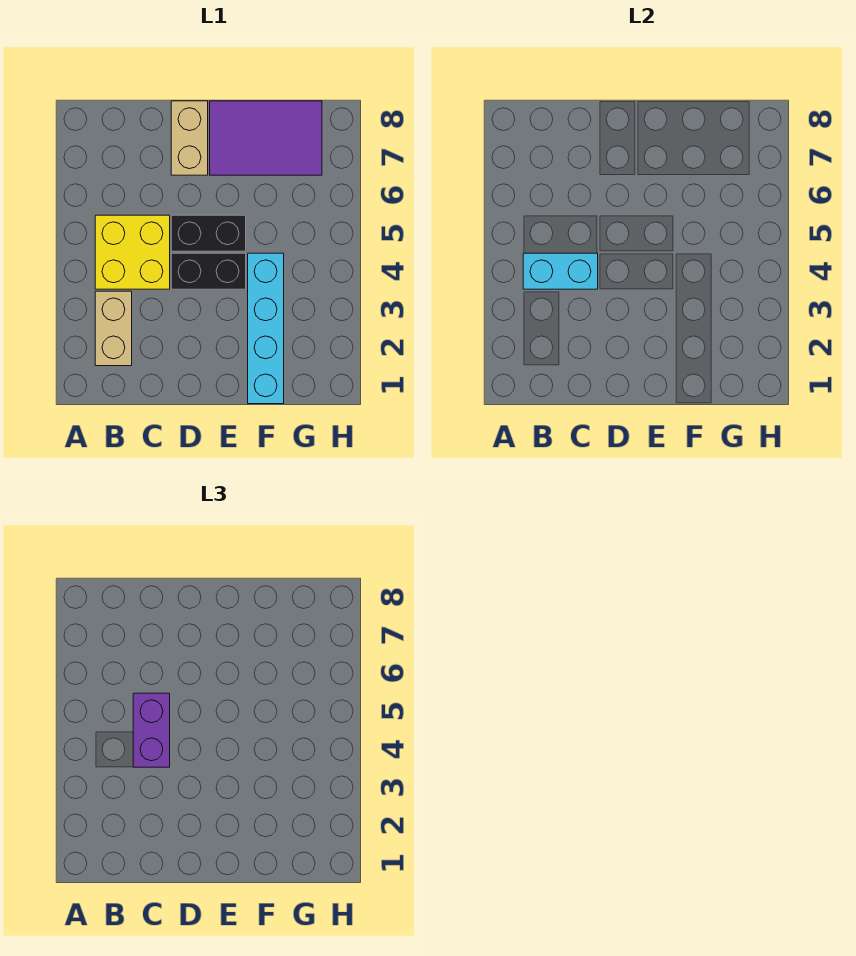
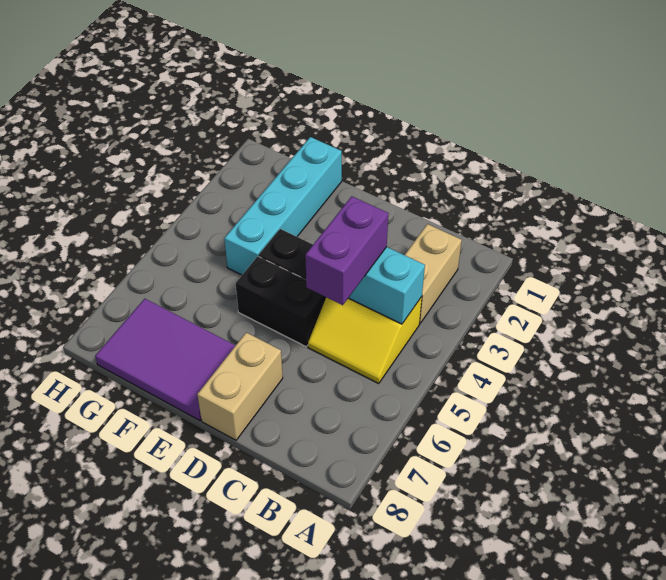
yellow 2x2 brick [95,215,170,289] -> yellow 2x2 slope [308,297,422,383]

